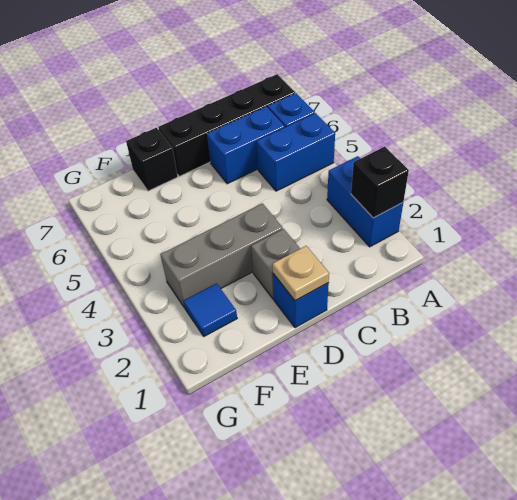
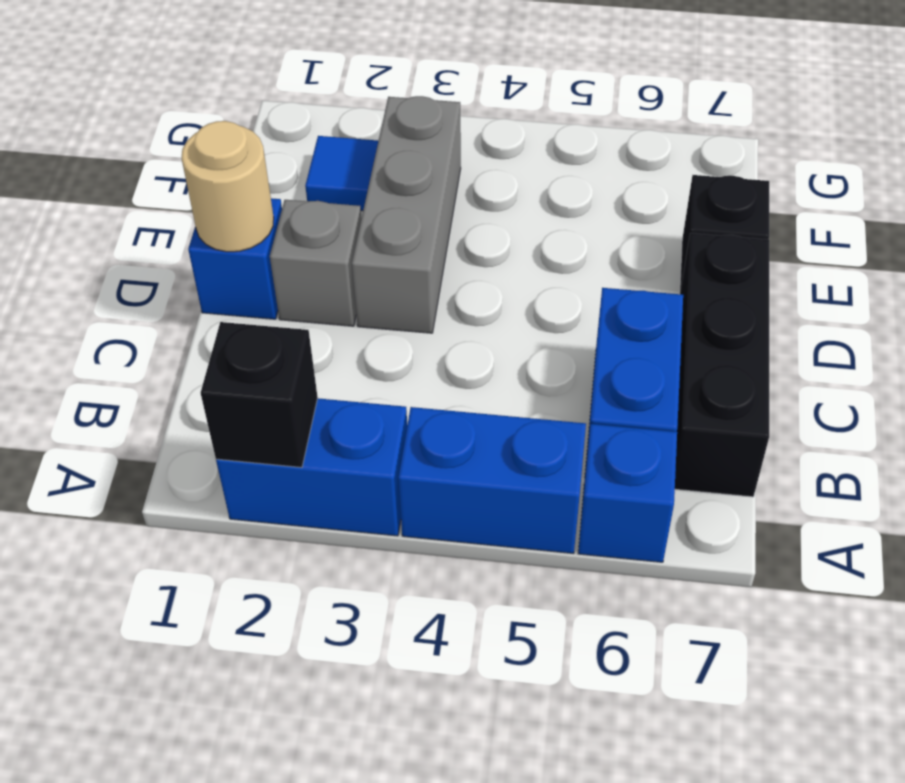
blue 1x2 brick [257,113,335,191] -> blue 1x2 brick turned to [398,407,586,554]
black 1x4 brick [158,74,295,176] -> black 1x3 brick [675,233,769,497]
tan 1x1 plate [273,246,329,301] -> tan 1x1 round brick [182,121,274,252]

